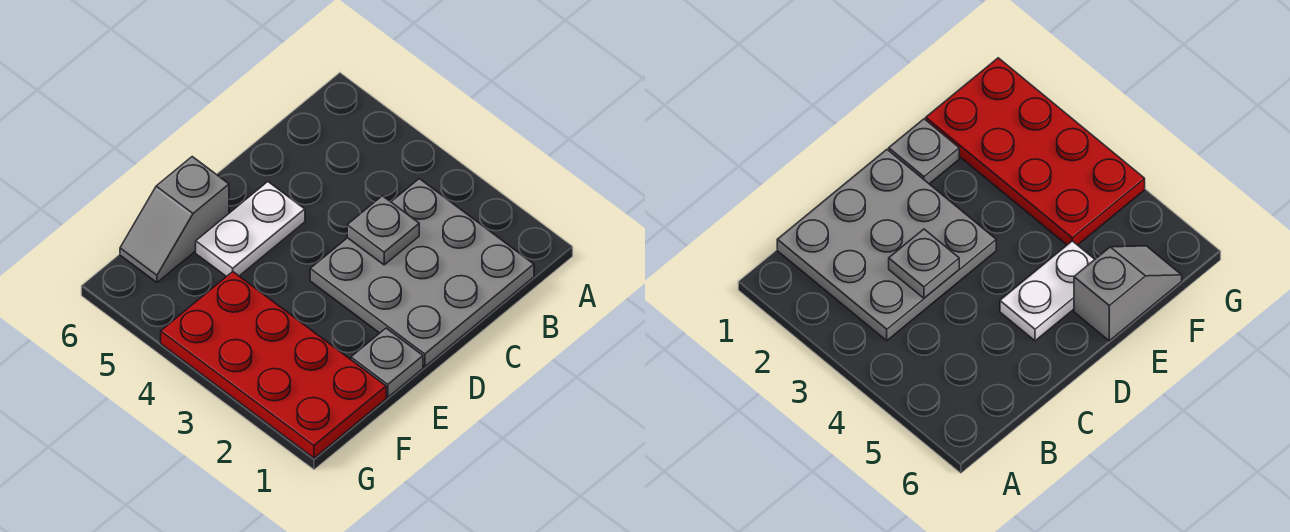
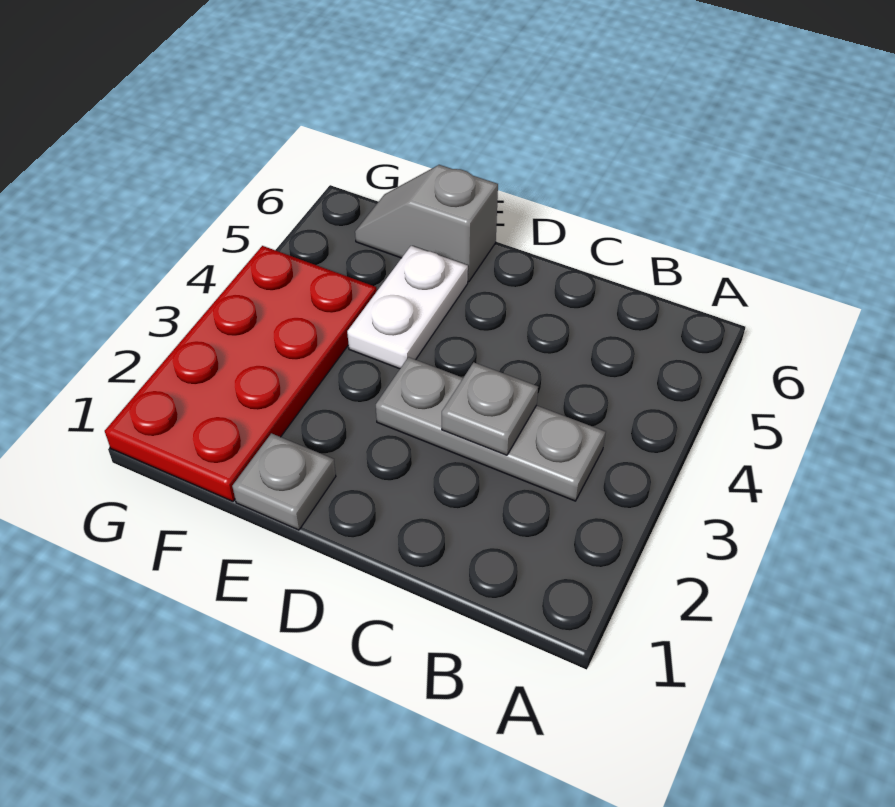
grey 3x3 plate [310,179,534,367] -> grey 1x3 plate [376,357,606,501]
white 1x2 plate [196,182,305,277] -> white 1x2 plate turned to [347,246,468,369]

